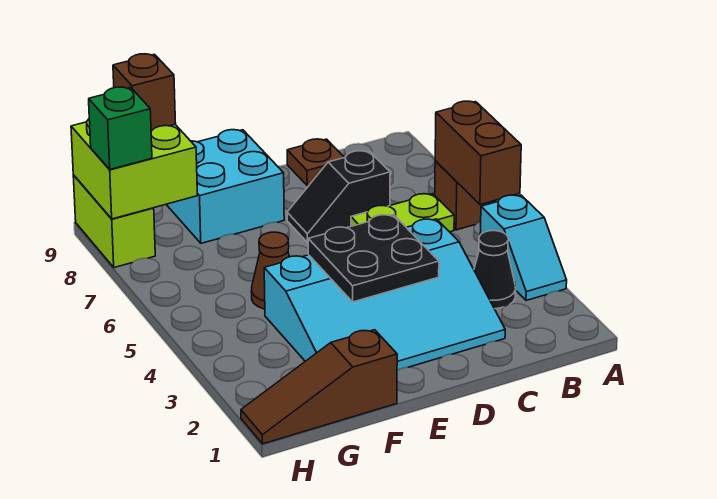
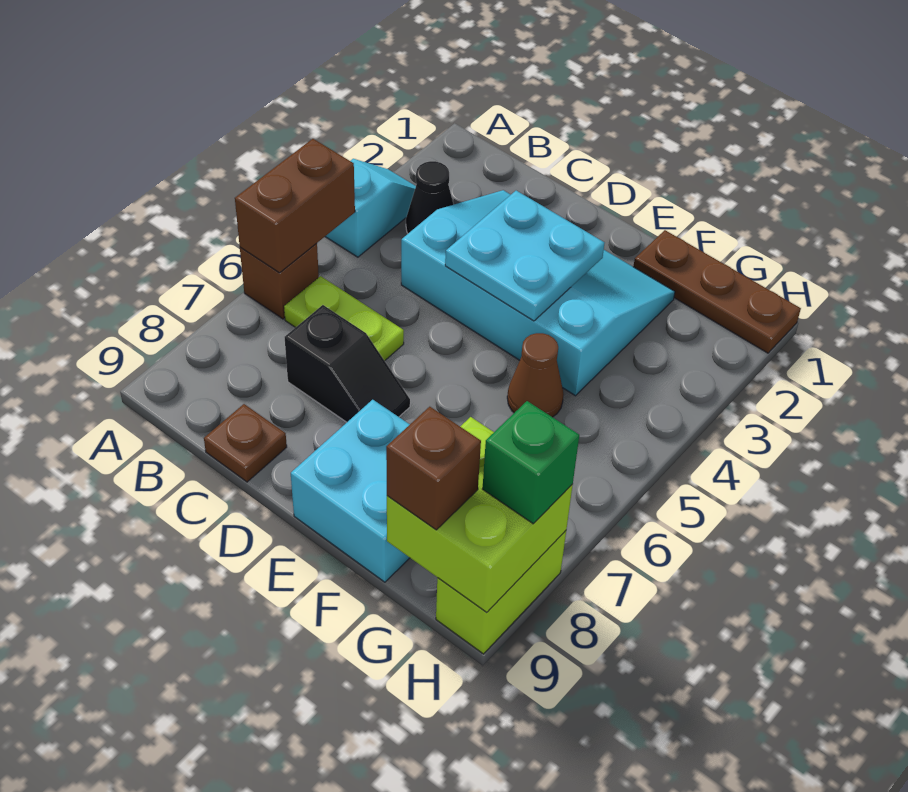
black 2x2 plate [308,215,439,302] -> cyan 2x2 plate [445,191,604,321]
brown 1x3 slope [241,330,397,444] -> brown 1x3 plate [633,230,801,353]

